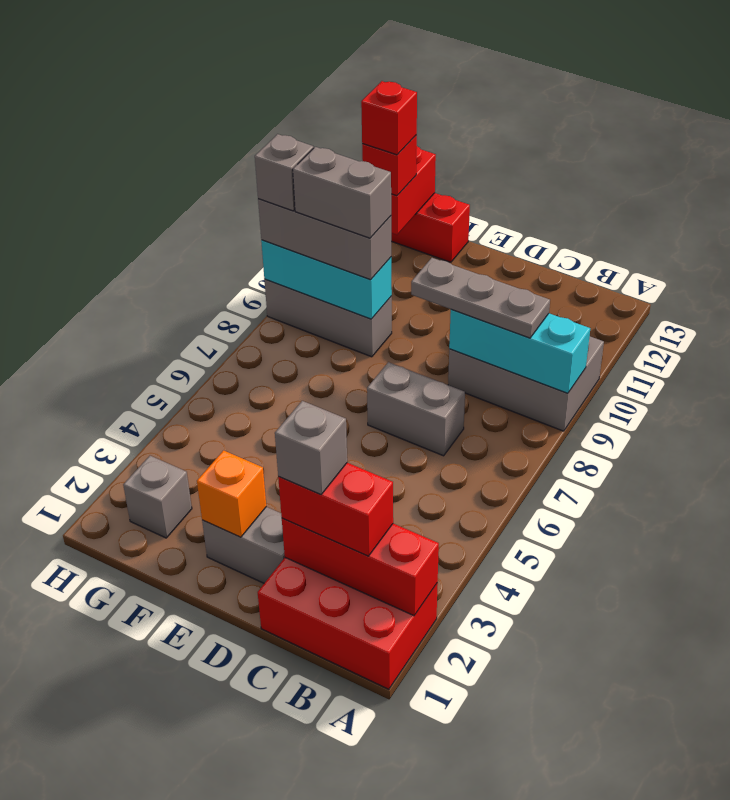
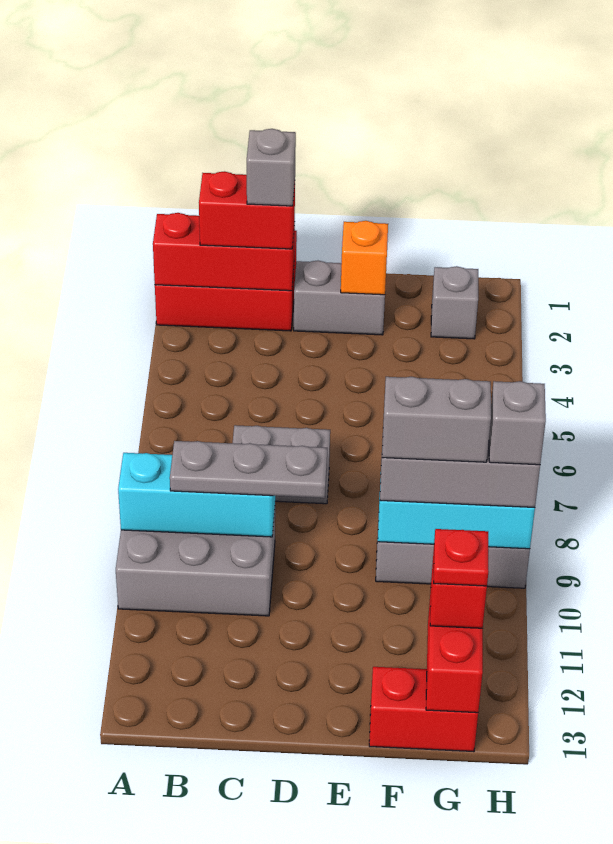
red 1x1 brick [361,81,417,155] -> red 1x1 plate [434,529,489,586]

